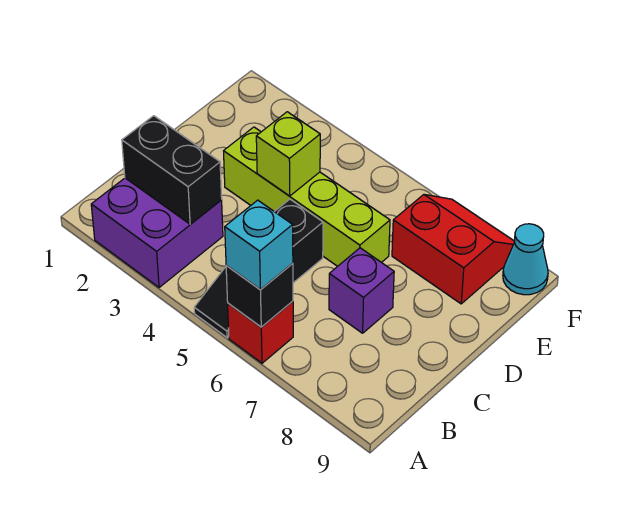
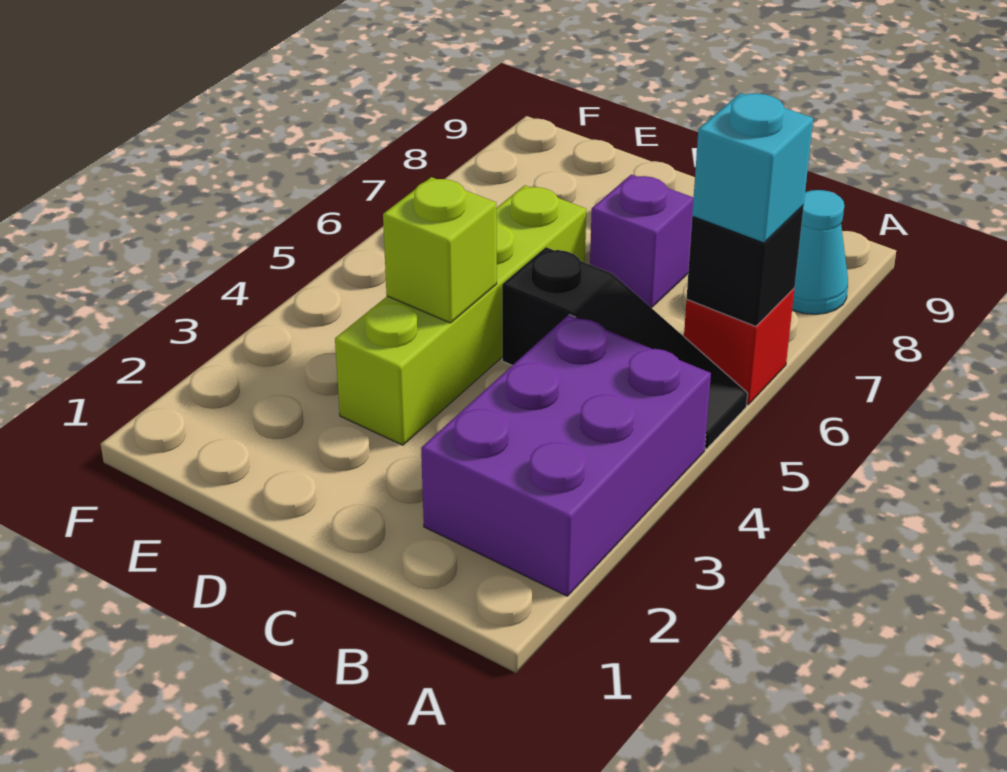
purple 2x2 brick [91,178,223,288] -> purple 2x3 brick [421,315,711,596]
black 1x2 brick [122,116,222,224] -> none
red 2x2 slope [392,194,515,304] -> none
cyan 1x1 cone [503,224,548,295] -> cyan 1x1 cone moved to [792,190,848,314]

